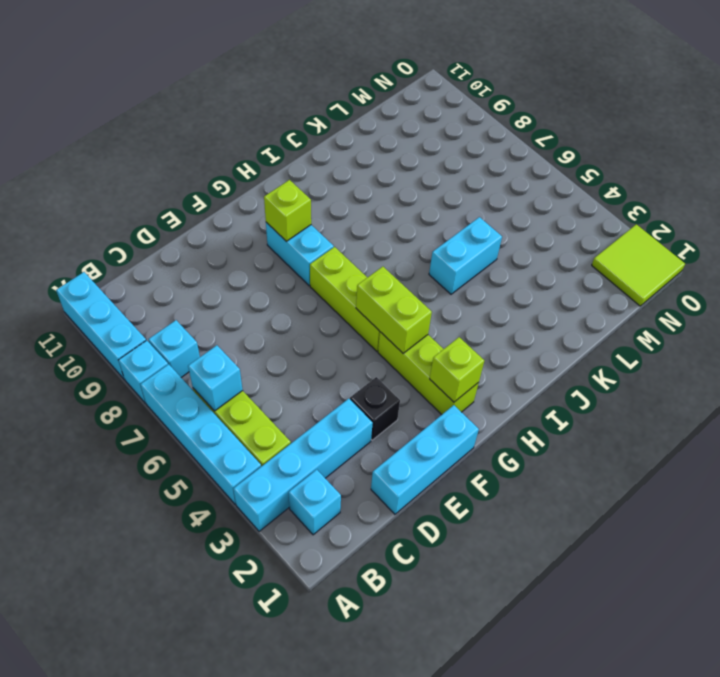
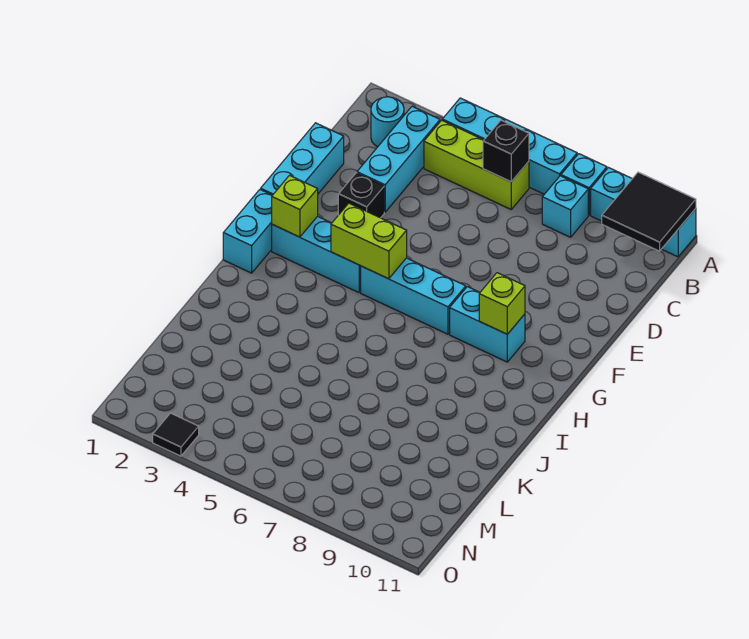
cyan 1x4 brick [233,399,373,531] -> cyan 1x3 brick [357,106,440,212]
none -> black 2x2 tile [602,172,696,251]
cyan 1x1 brick [289,470,341,535] -> cyan 1x1 round brick [371,97,404,147]
cyan 1x1 brick [188,345,243,411] -> black 1x1 brick [483,120,529,182]
lime 1x3 brick [378,332,479,415] -> cyan 1x3 brick [272,216,361,293]
lime 1x3 brick [310,247,380,351] -> cyan 1x3 brick [361,258,466,334]
cyan 1x2 brick [429,217,502,294] -> cyan 1x2 brick moved to [223,189,272,273]
lime 2x2 tile [592,224,685,306] -> none
none -> black 1x1 tile [153,413,199,456]

